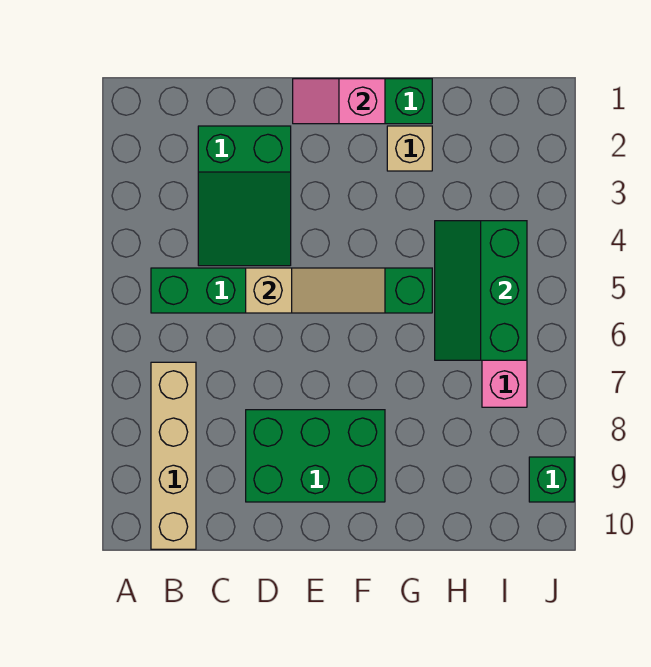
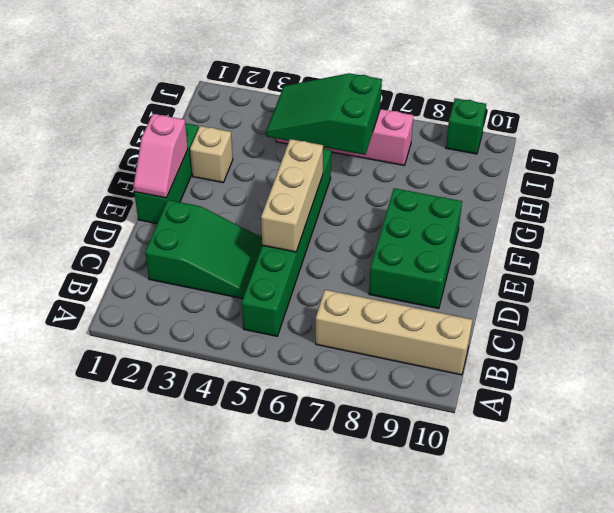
tan 1x3 slope [246,268,385,313] -> tan 1x3 brick [261,139,323,252]
green 2x3 slope [435,221,527,360] -> green 2x3 slope turned to [266,73,382,155]

